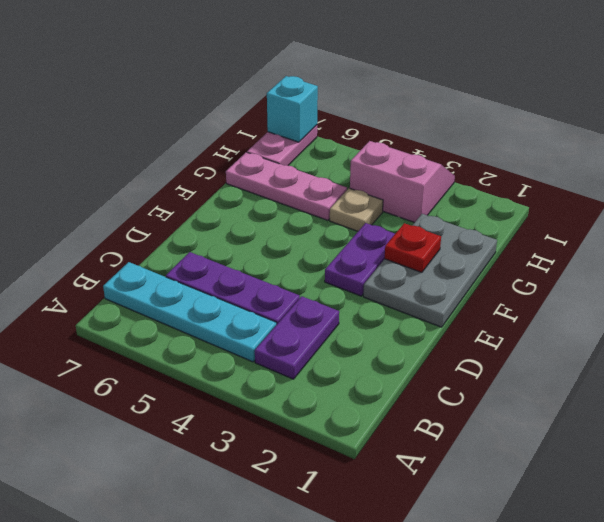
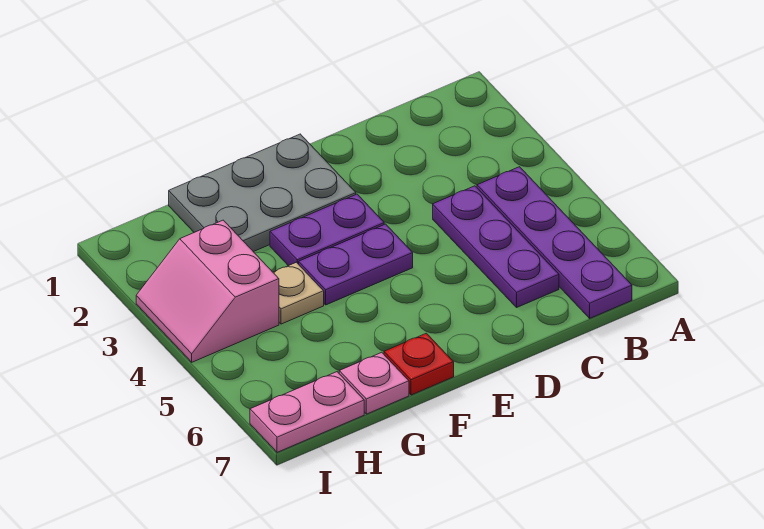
purple 1x2 plate [255,296,339,379] -> purple 1x2 plate moved to [299,224,413,305]
cyan 1x4 plate [103,262,276,362] -> purple 1x4 plate [477,167,632,318]
red 1x1 plate [385,223,441,272] -> red 1x1 plate moved to [384,333,454,395]
pink 1x3 plate [226,152,347,220] -> pink 1x1 plate [339,352,409,414]
cyan 1x1 brick [267,76,318,142] -> none

